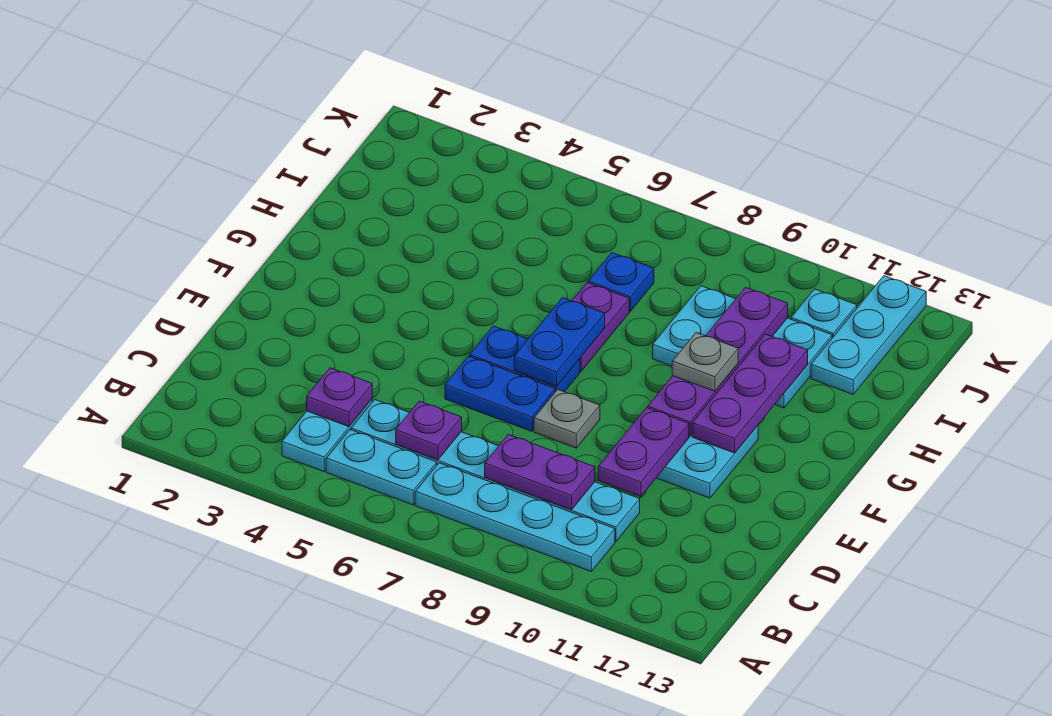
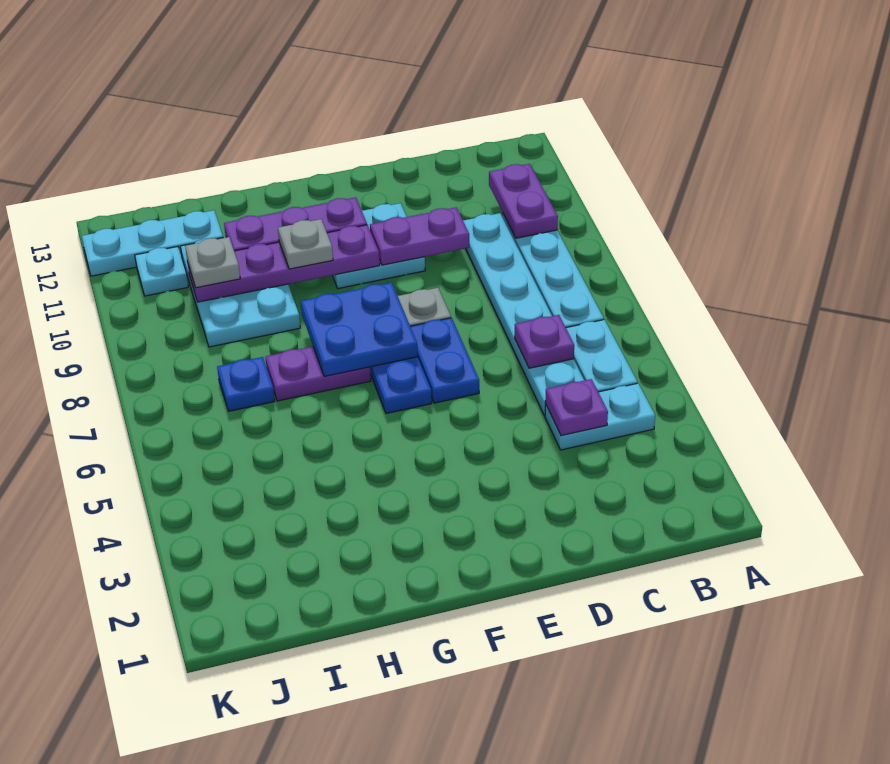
purple 1x2 plate [485,434,595,510] -> purple 1x2 plate moved to [489,164,558,238]
blue 1x2 plate [514,298,605,386] -> blue 2x2 plate [301,283,418,376]
none -> grey 1x1 plate [185,237,240,288]

